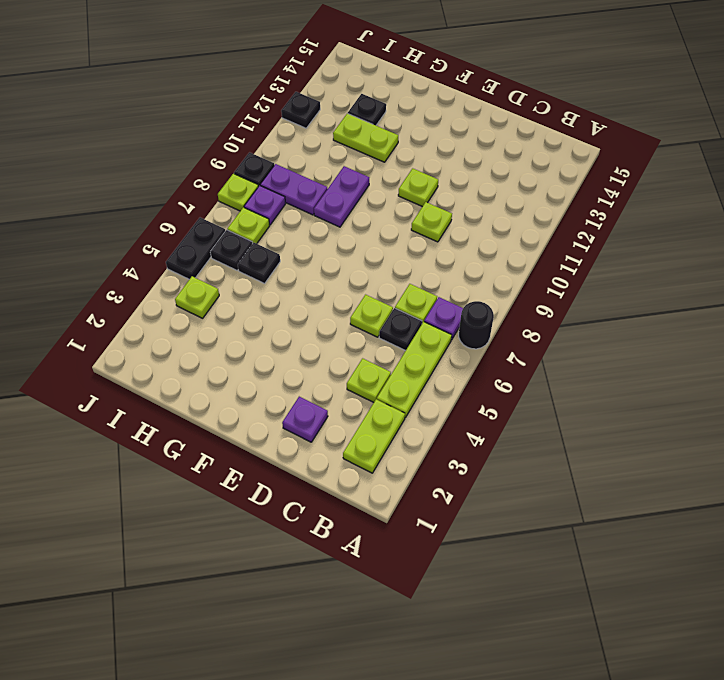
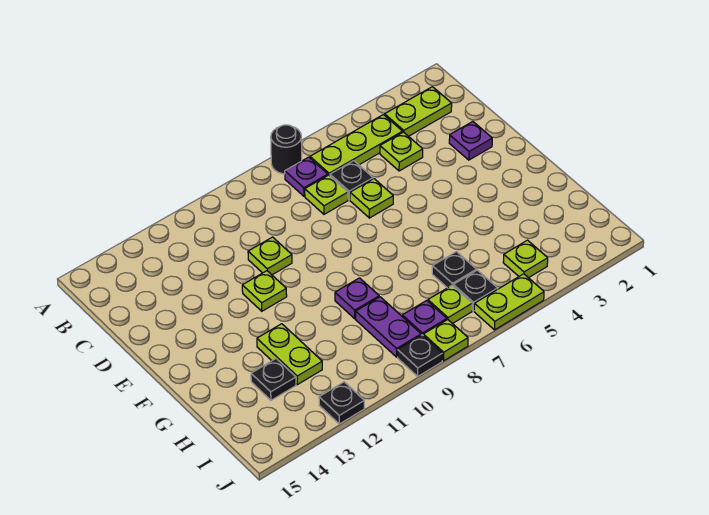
purple 1x2 plate [314,166,369,227] -> purple 1x1 plate [335,278,379,319]
black 1x2 plate [166,218,225,279] -> lime 1x2 plate [474,274,544,330]

